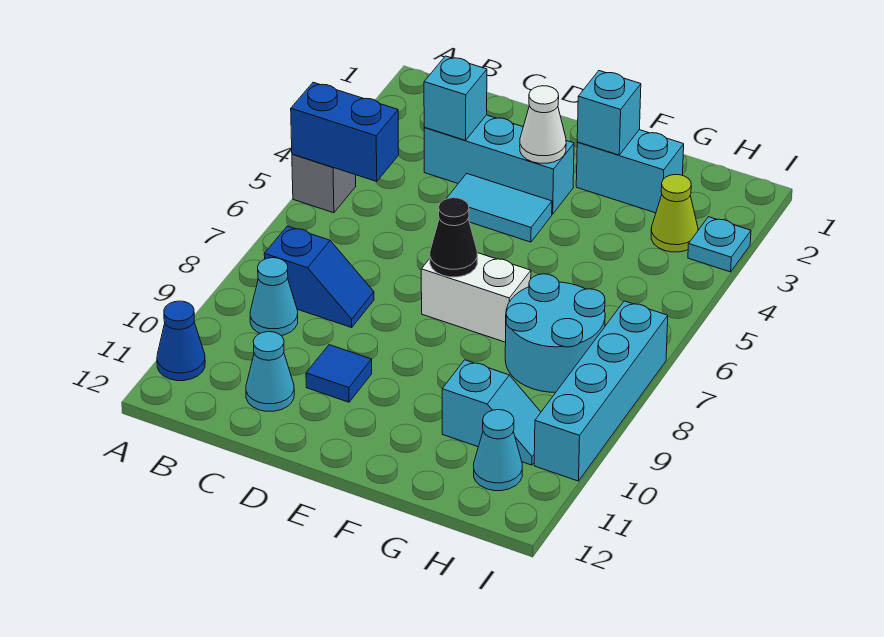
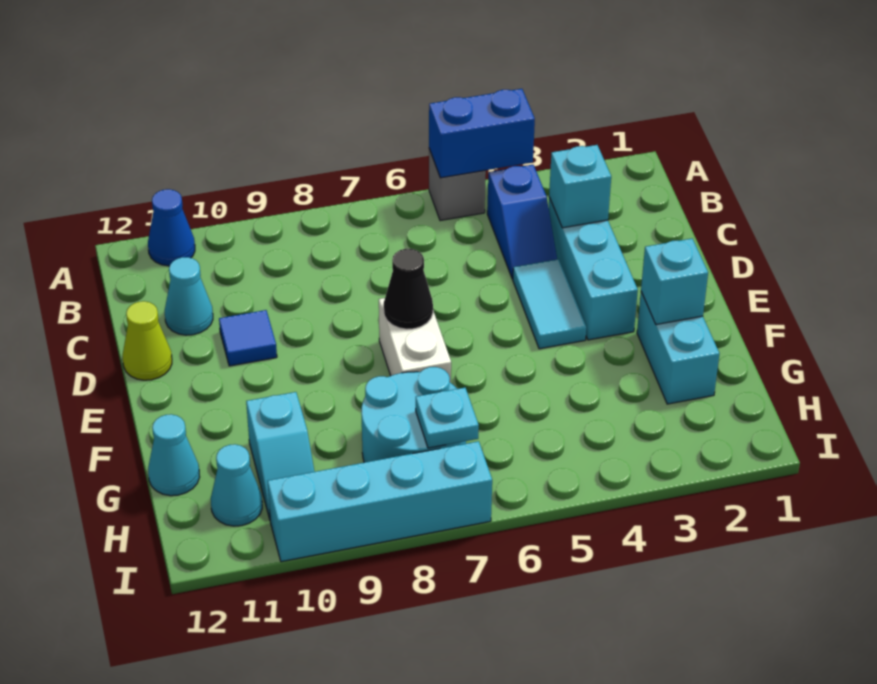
blue 1x2 brick [291,82,399,181] -> blue 1x2 brick turned to [429,89,535,178]
blue 1x2 slope [264,226,374,328] -> blue 1x2 slope moved to [487,165,557,279]
cyan 1x1 cone [250,258,298,336] -> cyan 1x1 cone moved to [148,414,200,496]
white 1x1 cone [520,86,566,163] -> none
lime 1x1 cone [651,175,698,252] -> lime 1x1 cone moved to [123,301,172,380]
cyan 1x1 plate [688,217,751,272] -> cyan 1x1 plate moved to [416,388,479,448]

